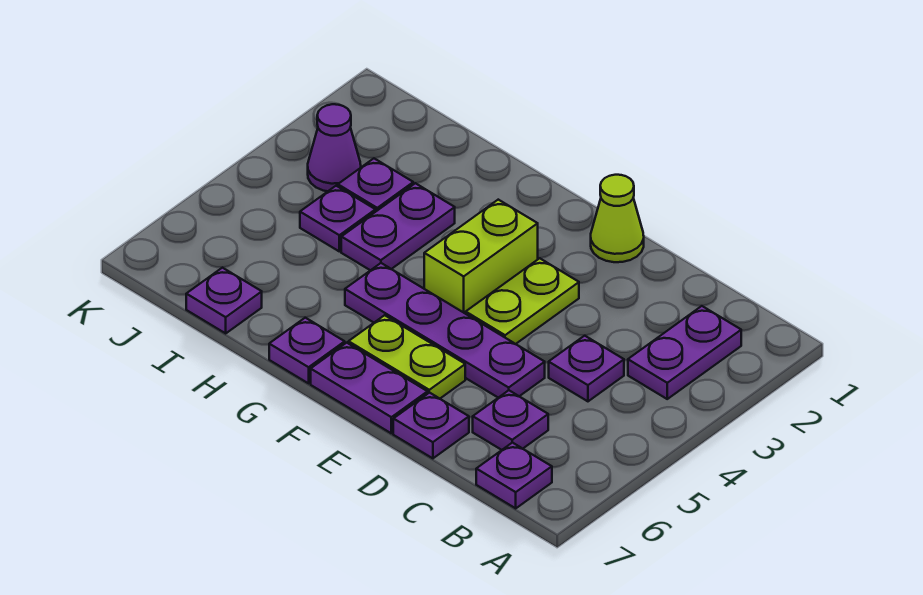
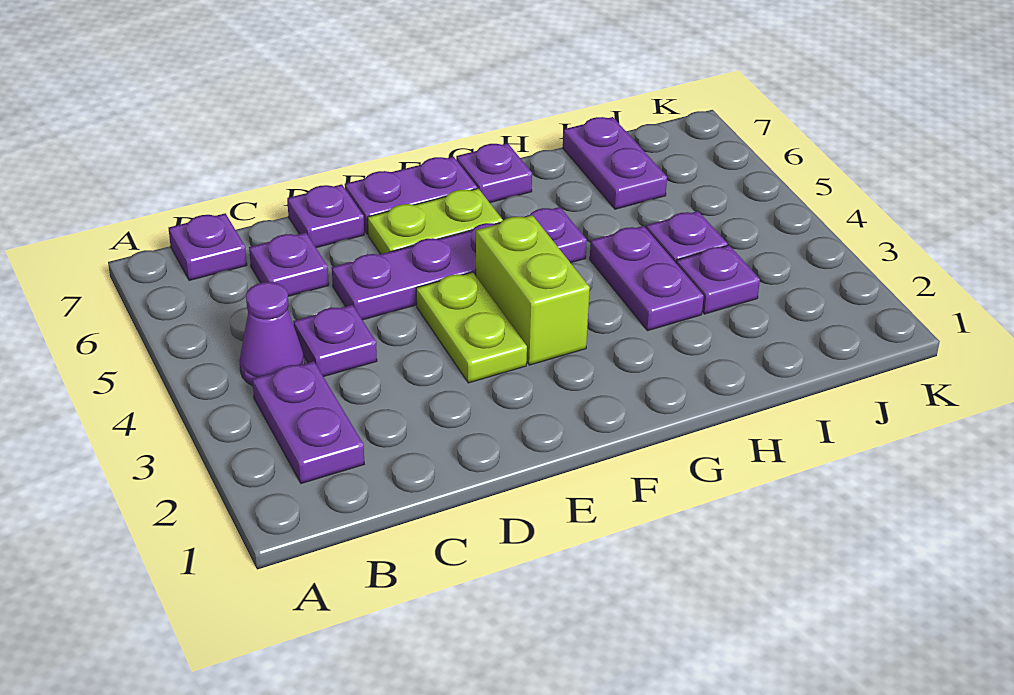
lime 1x1 cone [591,175,644,262] -> none
purple 1x1 plate [186,268,262,333] -> purple 1x2 plate [563,117,667,209]
purple 1x1 cone [308,104,361,191] -> purple 1x1 cone moved to [239,282,305,386]

